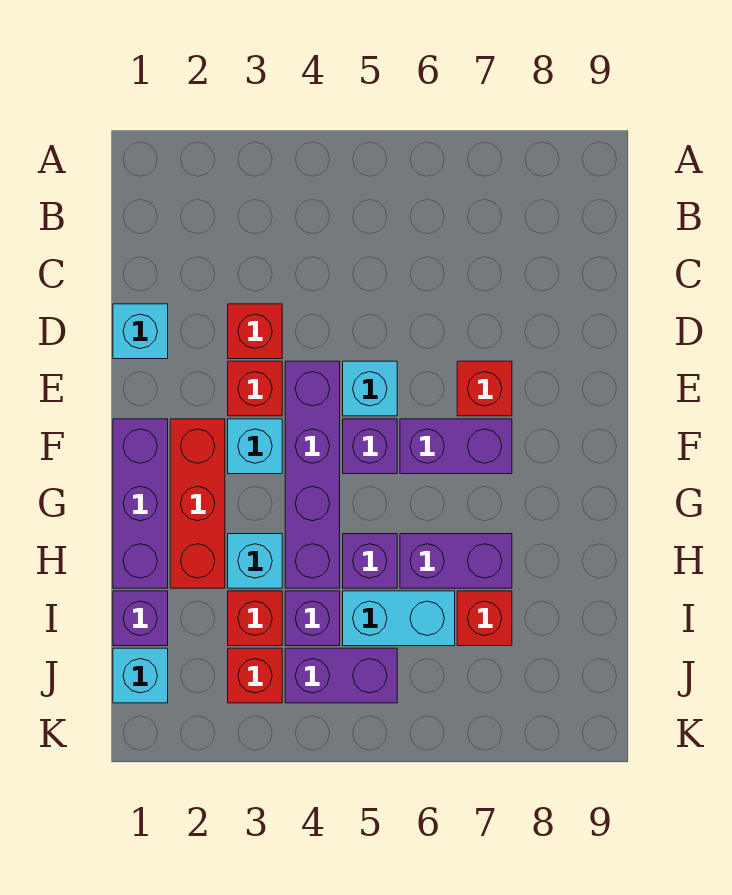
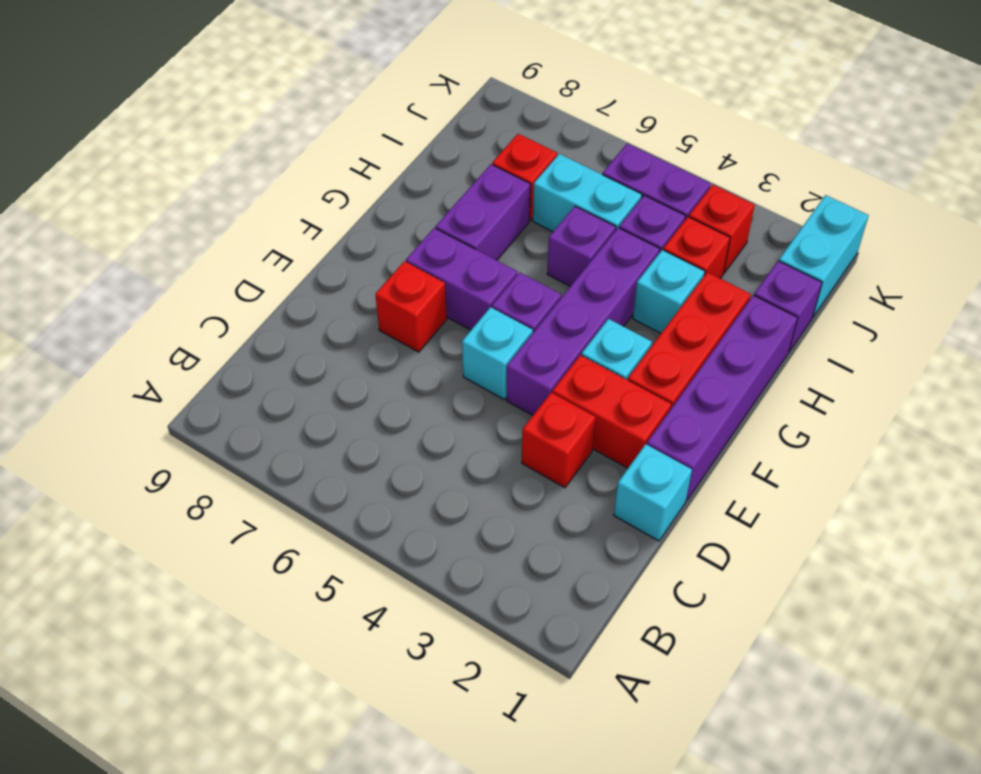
red 1x1 brick [228,361,282,416] -> red 1x2 brick [552,355,671,468]
purple 1x3 brick [113,419,168,588] -> purple 1x4 brick [647,295,798,501]
purple 1x2 brick [400,534,512,588] -> purple 1x2 brick turned to [436,164,530,260]
cyan 1x1 brick [113,648,168,703] -> cyan 1x2 brick [779,195,869,317]

